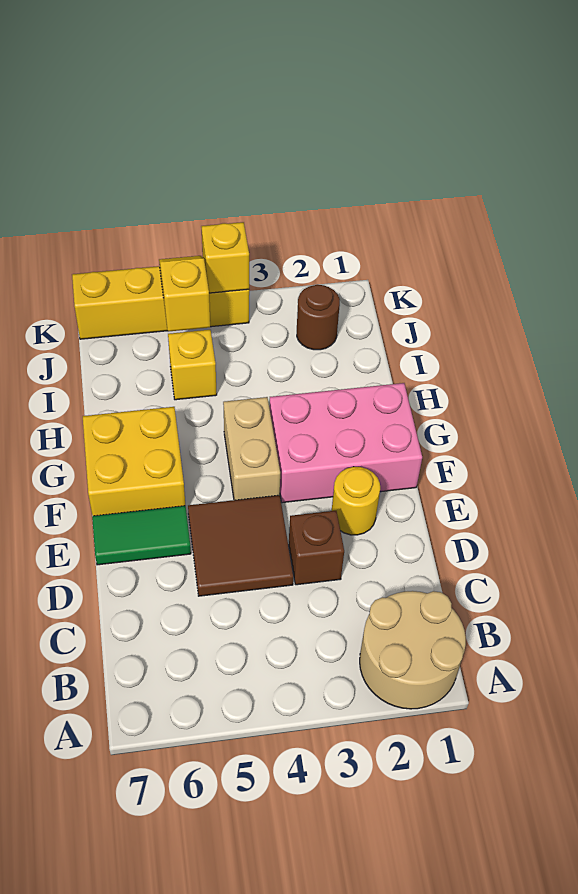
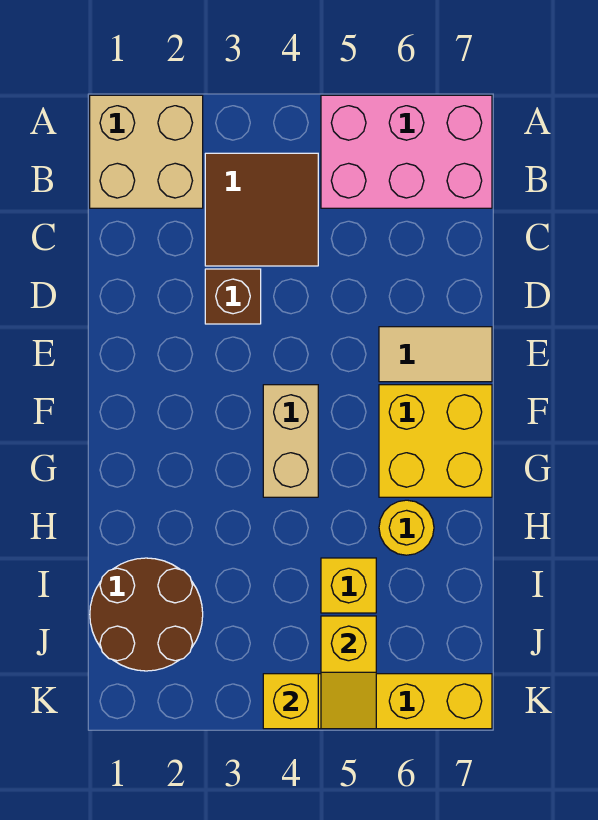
tan 2x2 round brick [360,591,466,709] -> tan 2x2 brick [90,95,203,208]
brown 2x2 tile [188,495,294,596] -> brown 2x2 tile moved to [205,153,318,266]
yellow 1x1 round brick [332,467,380,535] -> yellow 1x1 round brick moved to [379,500,434,555]
green 1x2 tile [92,506,191,565] -> tan 1x2 tile [379,327,492,382]
pink 2x3 brick [269,383,422,503] -> pink 2x3 brick moved to [321,95,492,208]
brown 1x1 round brick [297,285,340,350] -> brown 2x2 round brick [90,558,203,671]

